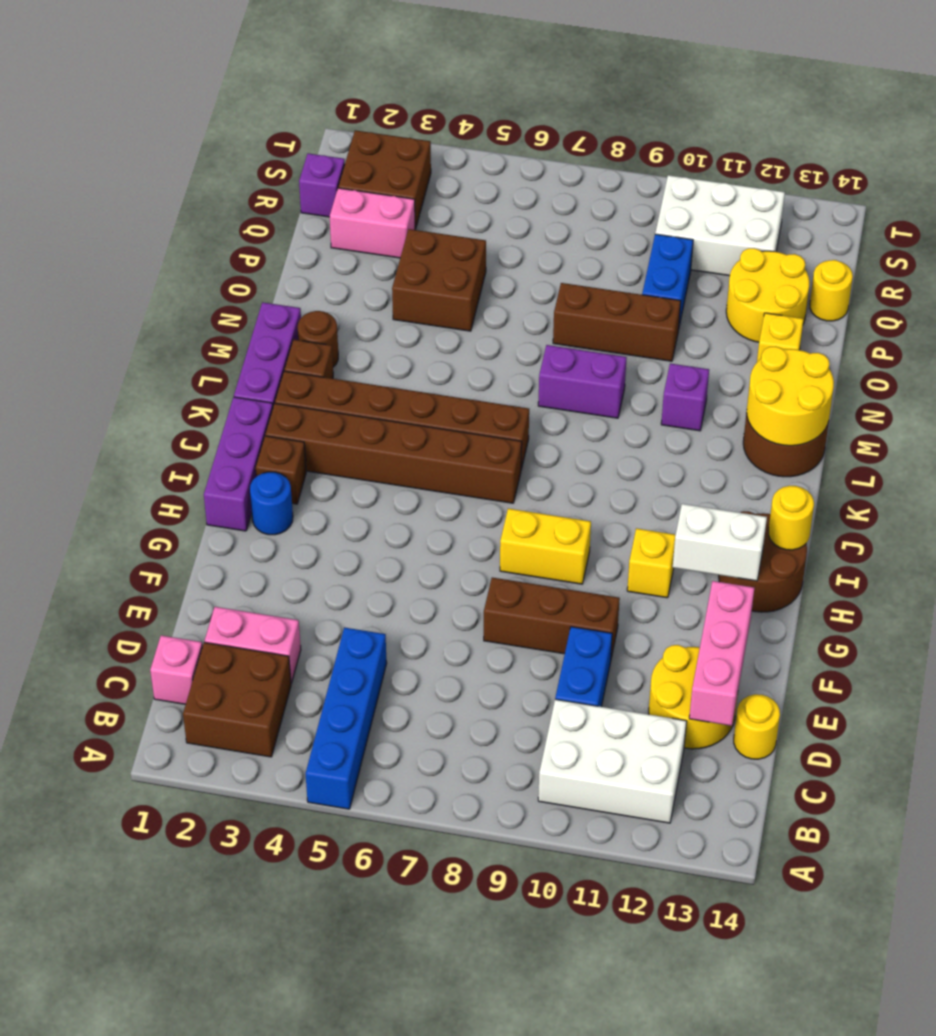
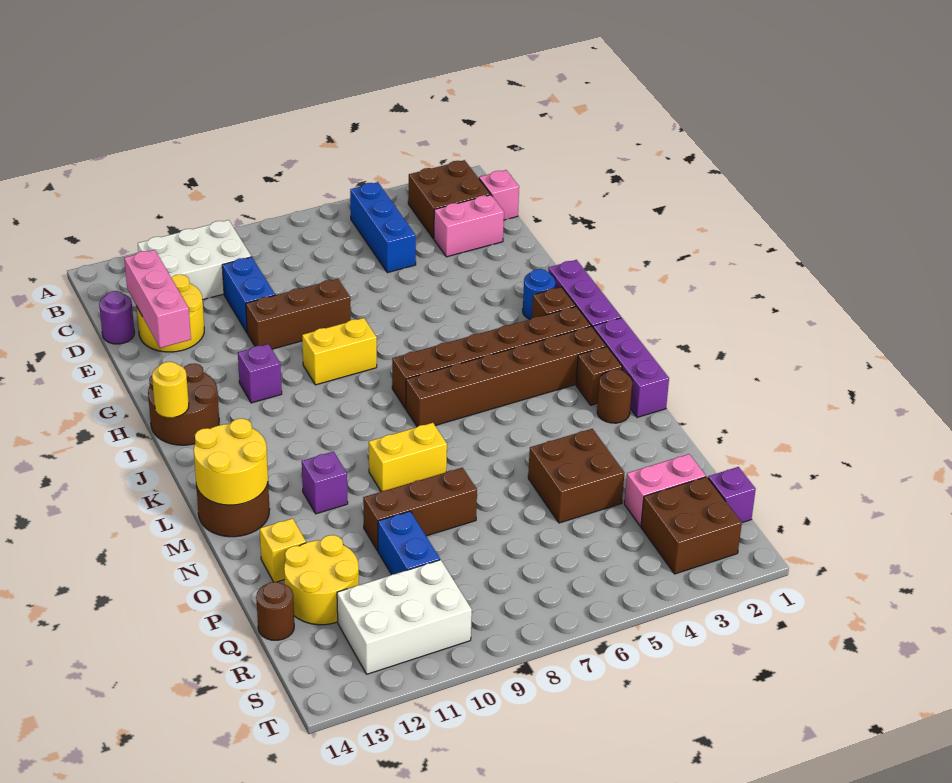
blue 1x4 brick [306,627,387,809] -> blue 1x3 brick [350,182,416,273]
yellow 1x1 round brick [734,694,780,759] -> purple 1x1 round brick [99,291,135,344]
yellow 1x1 brick [627,528,675,598] -> purple 1x1 brick [238,344,282,403]
white 1x2 brick [673,504,767,581] -> none
purple 1x2 brick [538,345,627,418] -> yellow 1x2 brick [369,423,447,491]
yellow 1x1 round brick [810,260,853,321] -> brown 1x1 round brick [256,582,294,640]

